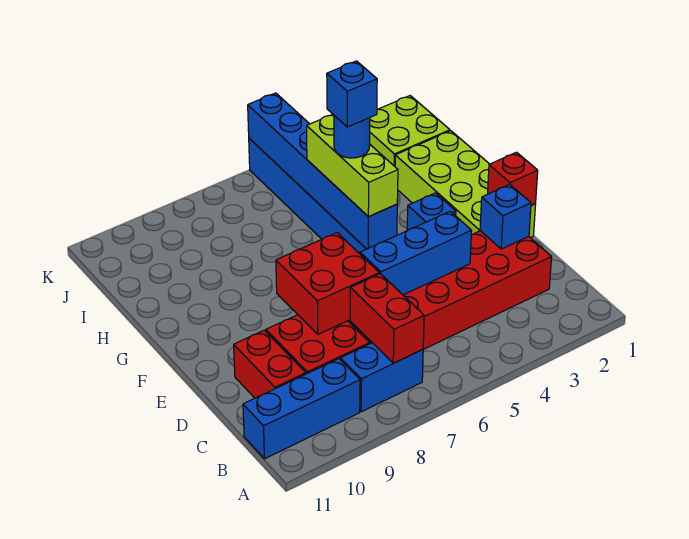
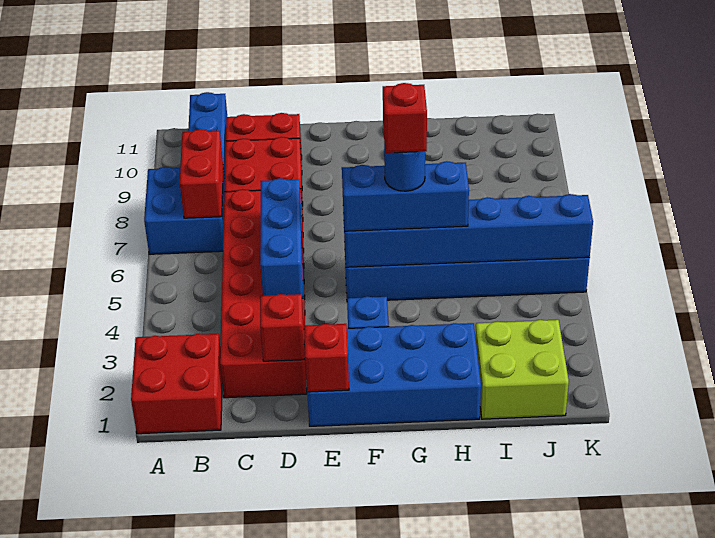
blue 1x2 brick [341,343,423,412] -> blue 2x2 brick [144,167,225,254]
red 1x2 brick [350,274,424,363] -> red 1x2 brick turned to [180,129,223,218]
blue 1x1 brick [480,184,531,249] -> red 1x1 brick [260,294,304,361]
red 2x2 brick [276,233,379,334] -> red 2x2 brick moved to [131,334,222,434]
lime 2x4 brick [395,131,536,238] -> blue 2x4 brick [307,323,481,426]
lime 1x3 brick [307,115,398,217] -> blue 1x3 brick [342,161,469,231]
blue 1x1 brick [327,61,377,127] -> red 1x1 brick [383,83,427,153]

